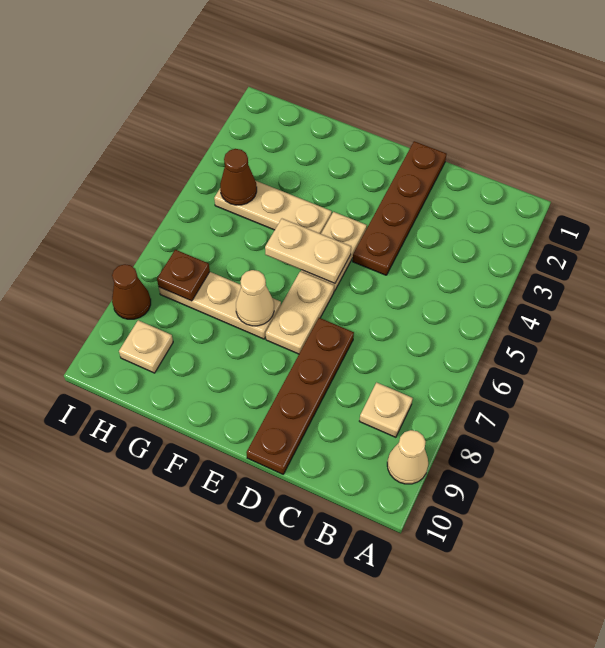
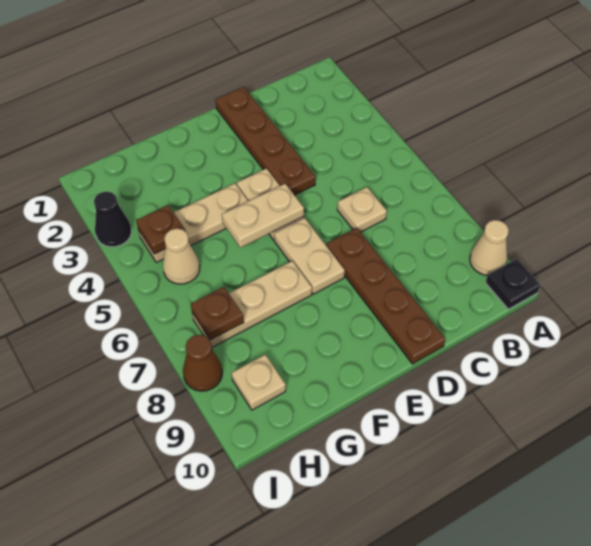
none -> black 1x1 plate [486,259,540,309]
tan 1x1 plate [360,382,413,437] -> tan 1x1 plate moved to [337,187,387,232]
tan 1x1 cone [236,270,274,326] -> tan 1x1 cone moved to [163,228,200,284]
brown 1x1 cone [220,149,257,205] -> brown 1x1 plate [136,205,186,254]
none -> black 1x1 cone [94,191,131,247]

